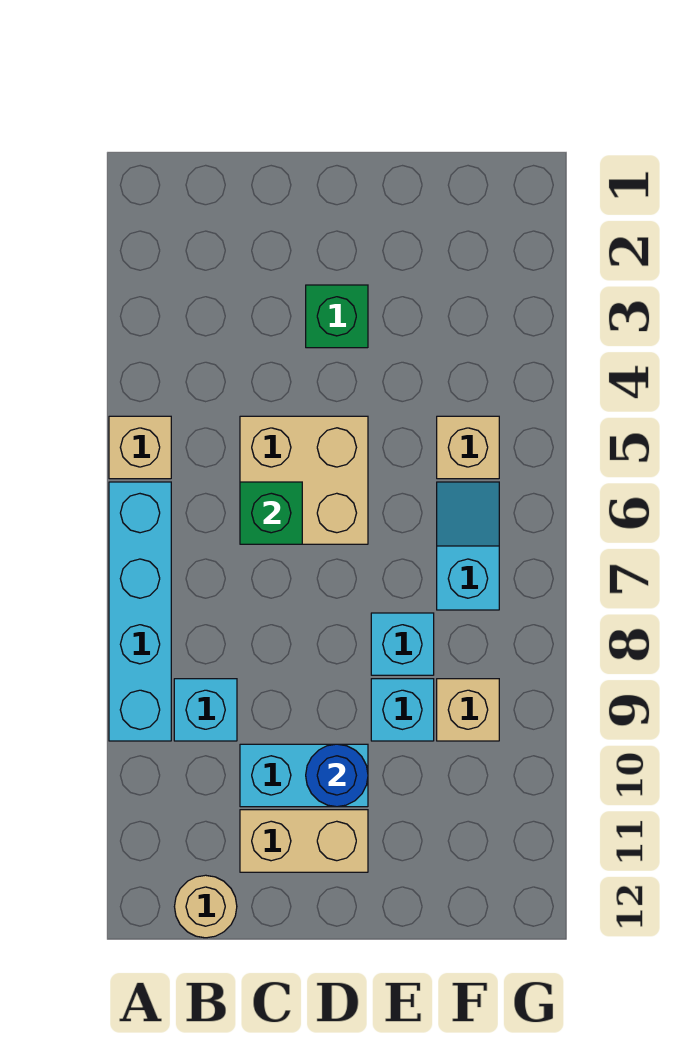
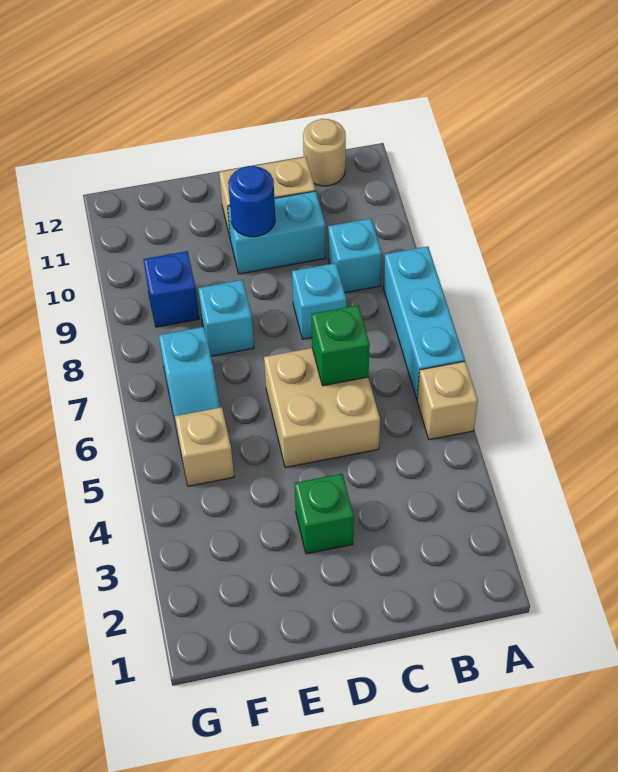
cyan 1x4 brick [109,482,171,741] -> cyan 1x3 brick [383,246,465,399]
cyan 1x1 brick [371,679,434,741] -> cyan 1x1 brick moved to [292,263,346,339]
tan 1x1 brick [437,679,499,741] -> blue 1x1 brick [143,251,199,327]

